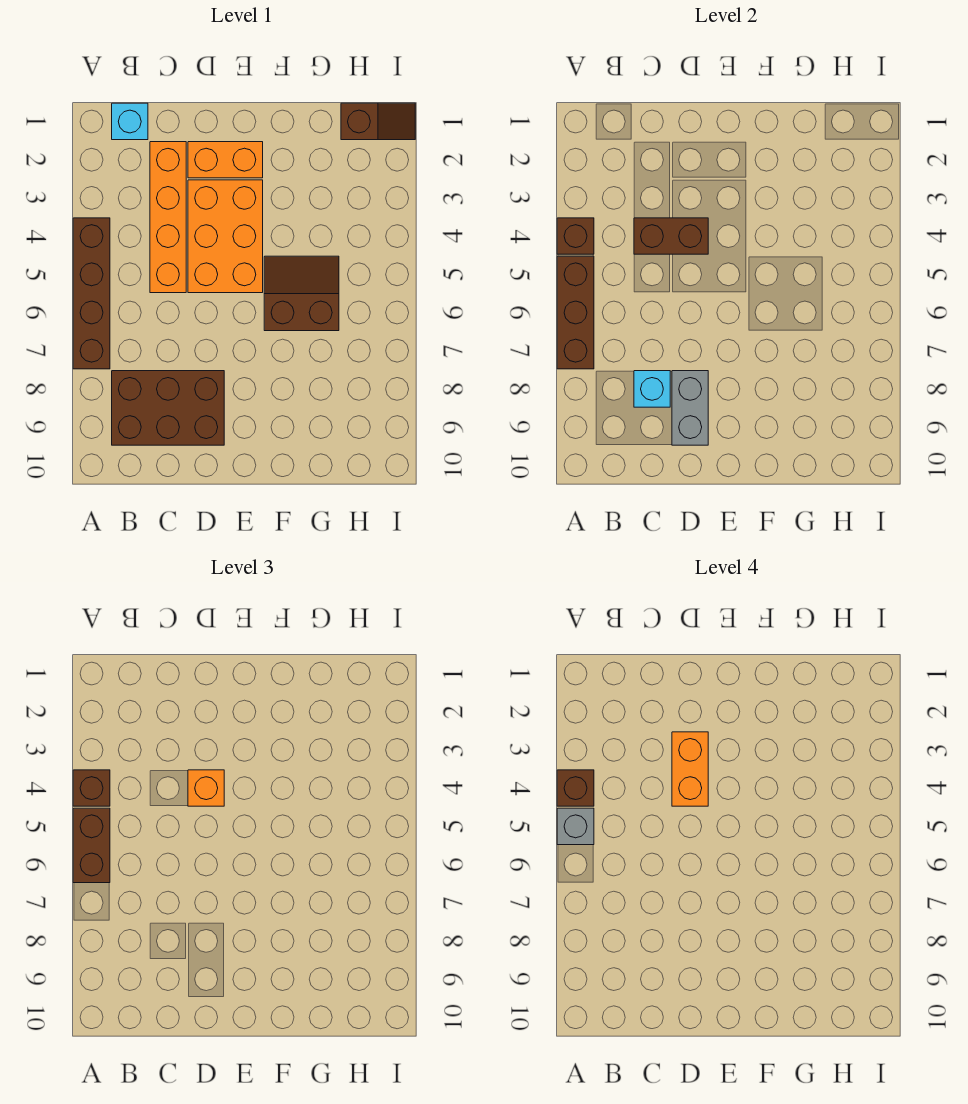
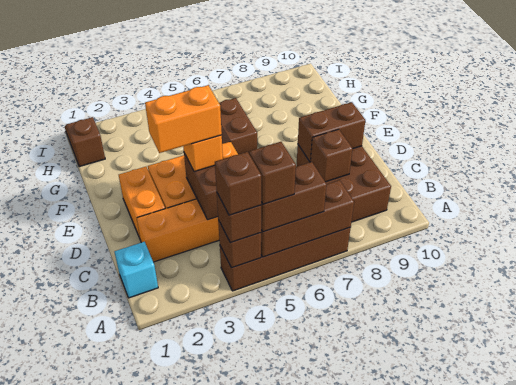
grey 1x1 brick [557,808,594,845] -> brown 1x1 brick [249,142,296,204]
cyan 1x1 brick [634,371,670,407] -> brown 1x1 brick [311,129,353,182]
grey 1x2 brick [672,371,708,445] -> brown 1x2 brick [298,102,365,162]

